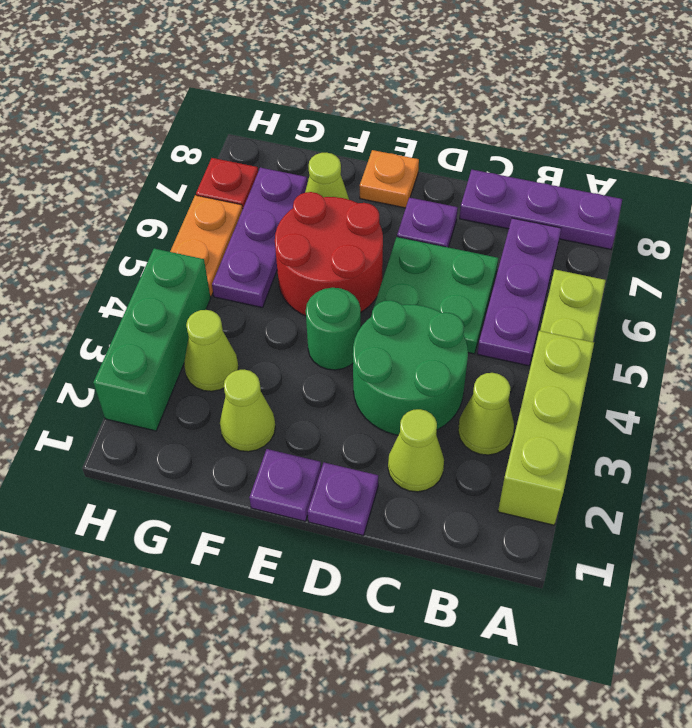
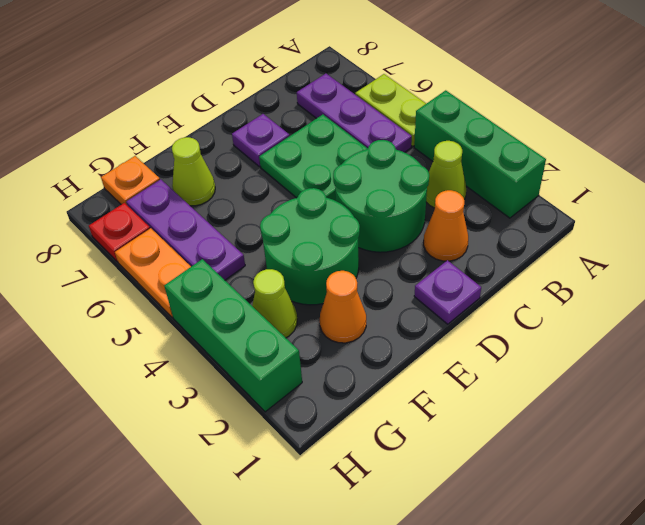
lime 1x3 brick [498,331,594,525] -> green 1x3 brick [414,90,546,218]
purple 1x3 plate [460,170,622,249] -> none
lime 1x1 cone [388,409,444,492] -> orange 1x1 cone [424,190,468,261]
purple 1x1 plate [249,449,321,521] -> none
green 1x1 round brick [306,288,361,370] -> green 2x2 round brick [260,188,360,305]
red 2x2 round brick [275,192,383,316] -> none
orange 1x1 plate [360,150,419,208] -> orange 1x1 plate moved to [101,156,160,205]
lime 1x1 cone [220,370,275,452] -> orange 1x1 cone [320,271,366,343]

